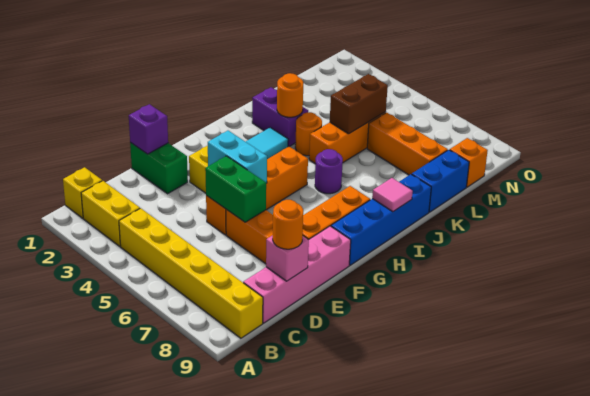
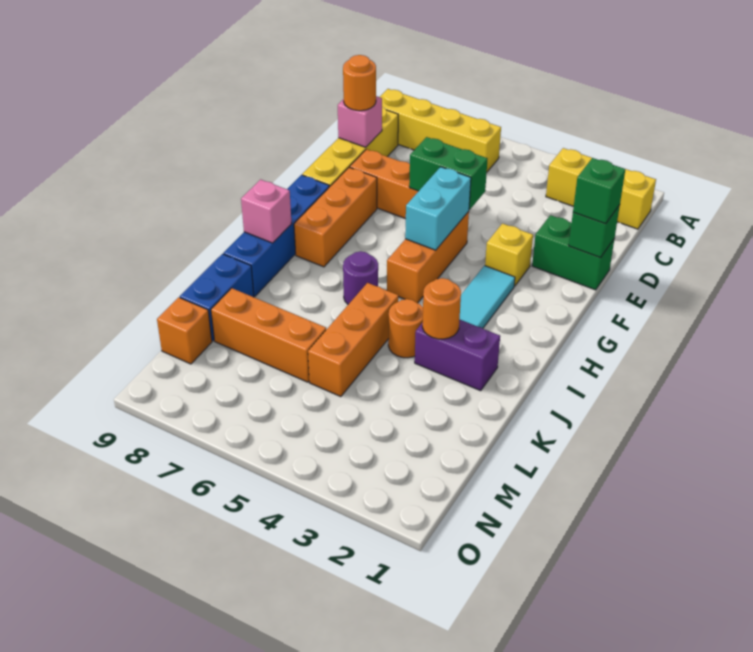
yellow 1x6 brick [119,208,263,338] -> yellow 1x4 brick [380,89,501,172]
pink 1x4 brick [243,226,351,323] -> yellow 1x4 brick [302,107,398,187]
purple 1x1 brick [129,104,168,154] -> green 1x1 brick [569,205,620,258]
none -> green 1x1 brick [573,158,625,224]
orange 1x4 brick [206,147,308,235] -> orange 1x3 brick [387,211,469,303]
cyan 1x2 brick [208,131,267,183] -> cyan 1x2 brick turned to [405,167,471,250]
pink 1x1 tile [372,178,413,212] -> pink 1x1 brick [241,179,292,243]
brown 1x2 brick [330,74,388,134] -> none

